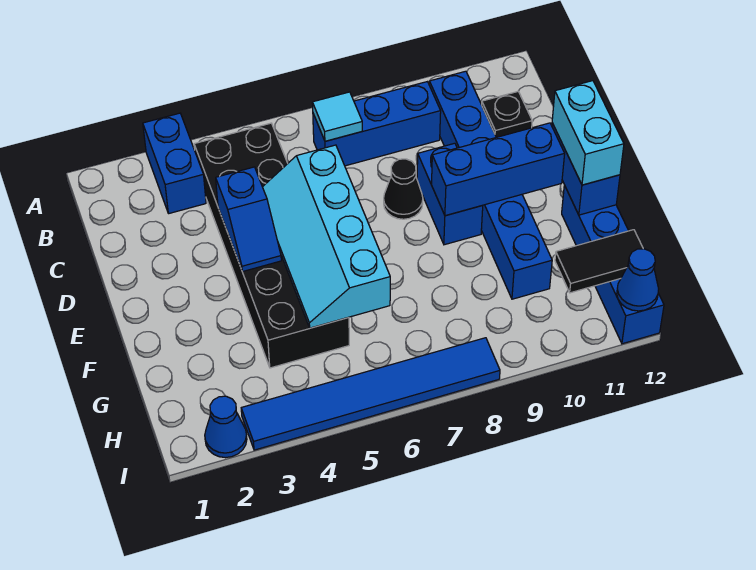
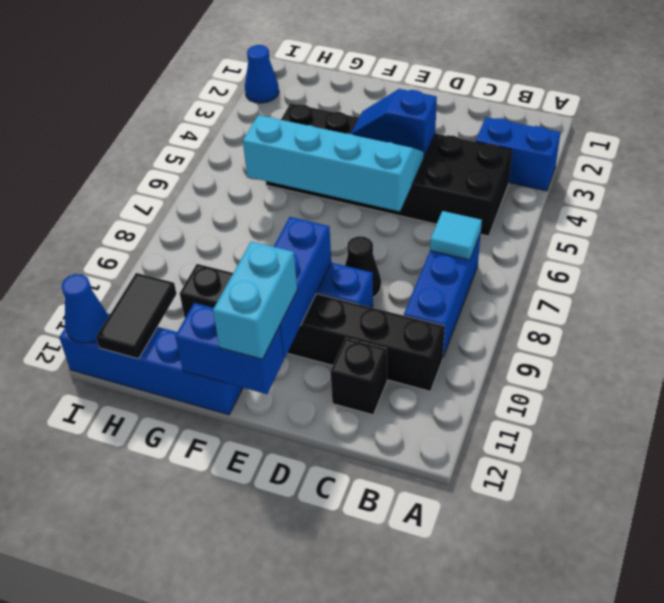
blue 1x6 brick [429,71,552,299] -> black 1x6 brick [180,264,445,391]
cyan 1x2 brick [552,81,624,185] -> cyan 1x2 brick turned to [213,241,297,359]
blue 1x6 tile [241,338,500,450] -> none

